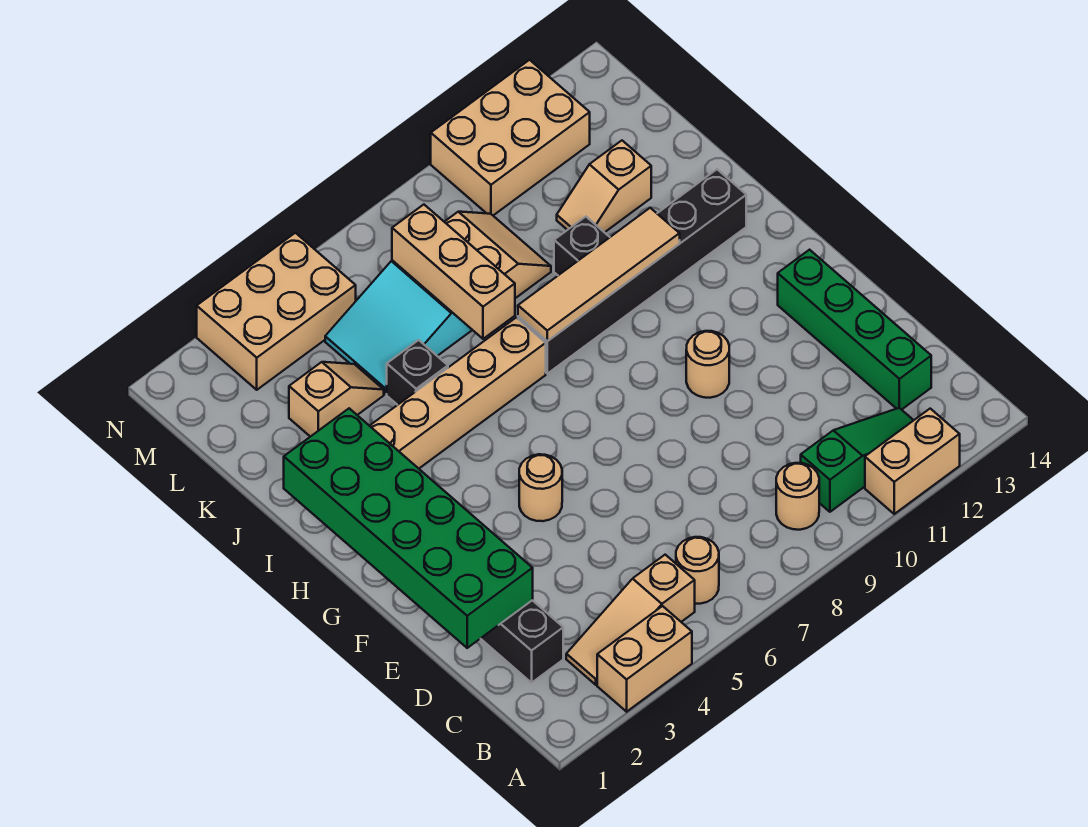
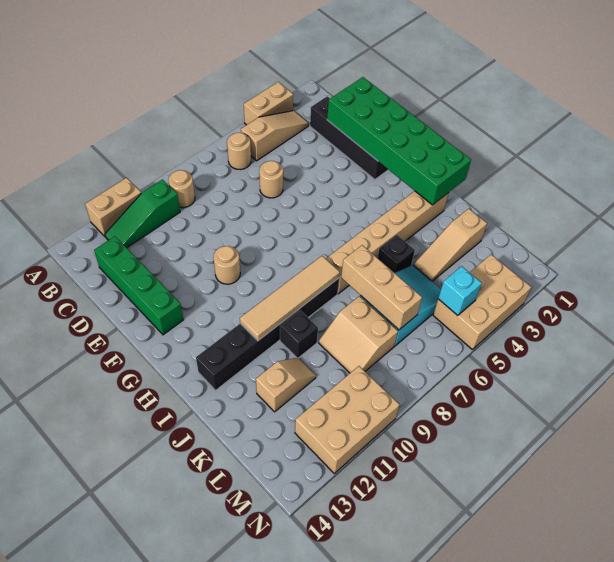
tan 1x1 round brick [519,454,562,521] -> tan 1x1 round brick moved to [259,161,283,198]
tan 1x2 slope [289,362,384,437] -> tan 1x3 slope [413,209,487,281]
none -> cyan 1x1 brick [438,266,482,315]

